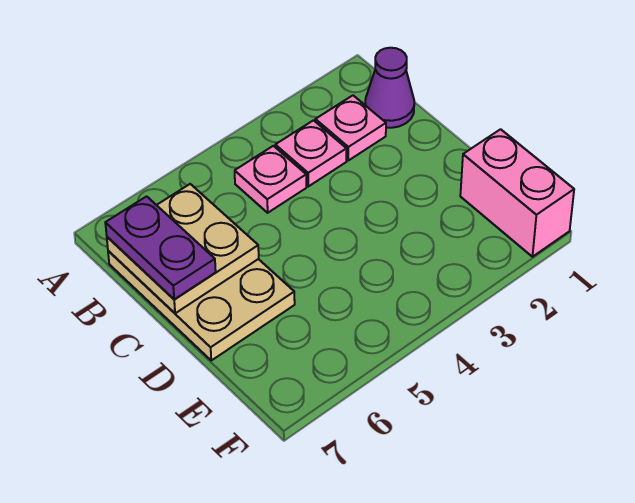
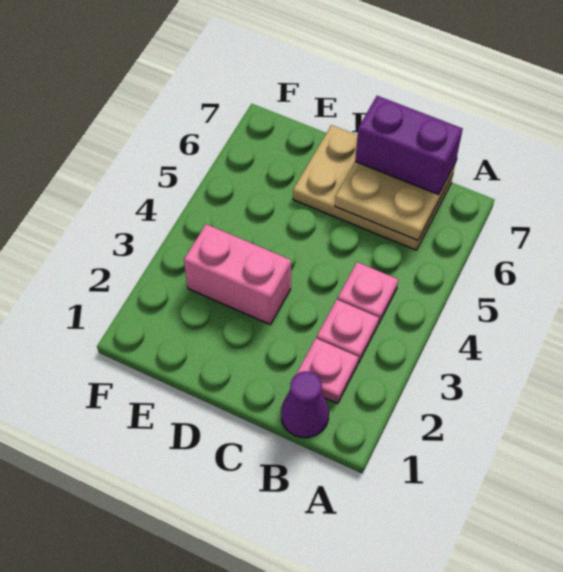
purple 1x2 plate [105,196,216,299] -> purple 1x2 brick [355,96,463,195]
pink 1x2 brick [460,129,574,257] -> pink 1x2 brick moved to [184,224,291,325]

